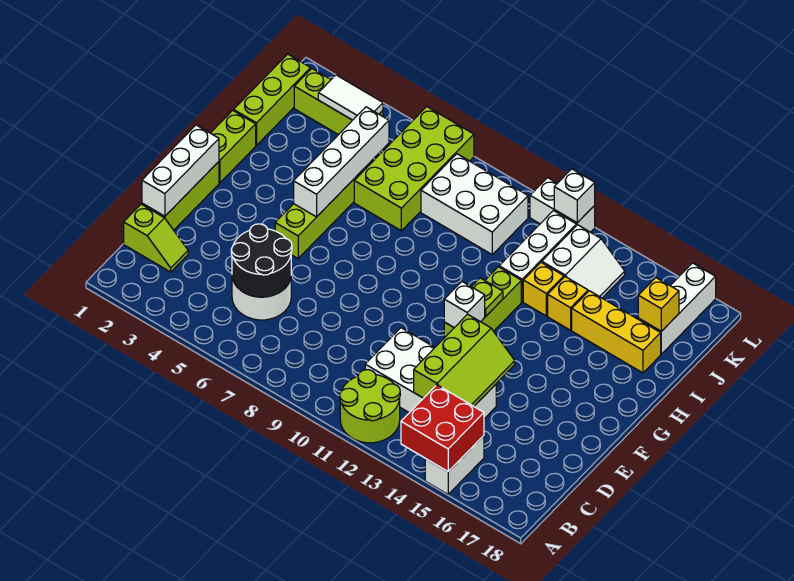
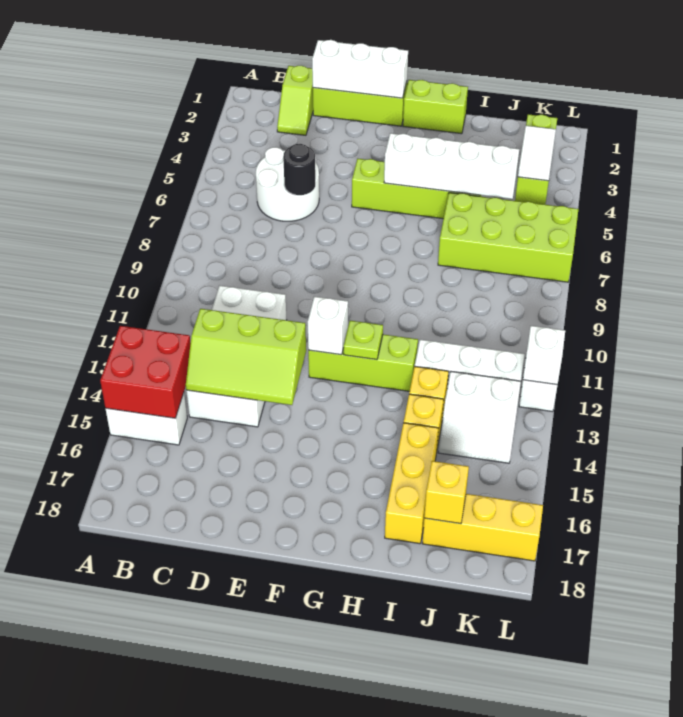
lime 2x2 round brick [340,370,400,443] -> none
black 2x2 round brick [231,224,292,297] -> black 1x1 round brick [283,144,315,195]
lime 1x3 brick [234,54,311,145] -> none
white 2x3 brick [421,154,528,254] -> none
white 1x3 brick [638,263,716,354] -> yellow 1x3 brick [422,494,543,561]

